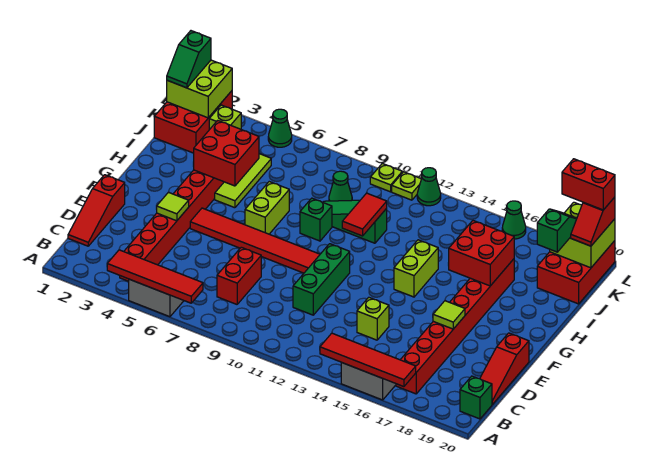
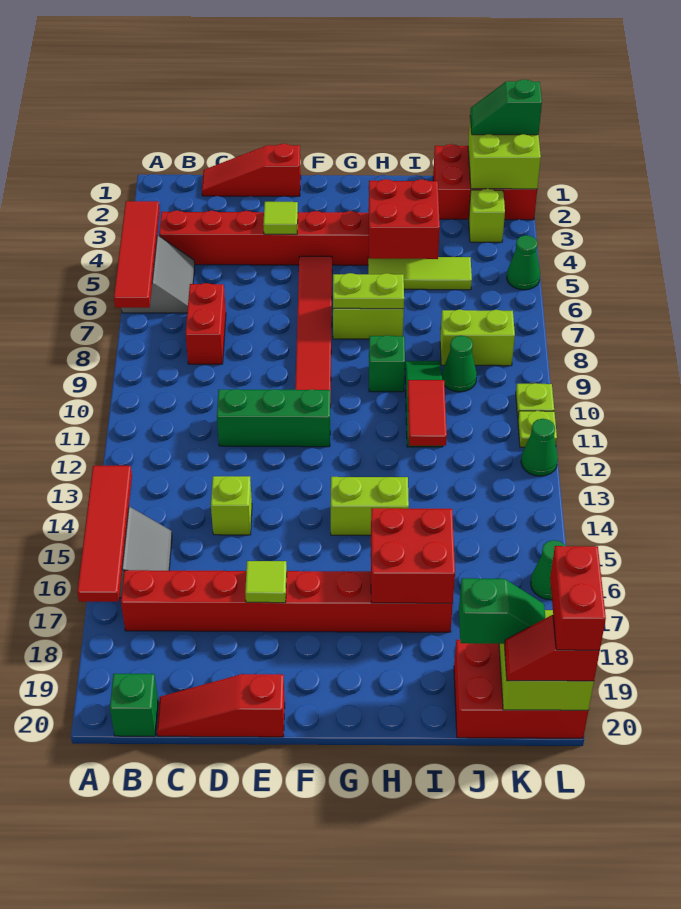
red 1x2 brick [217,247,261,304] -> red 1x2 brick turned to [186,283,226,364]
none -> lime 1x2 plate [333,273,404,309]
red 1x2 tile [342,193,387,236] -> red 1x2 tile turned to [408,380,447,446]
none -> lime 1x2 brick [440,310,515,366]

